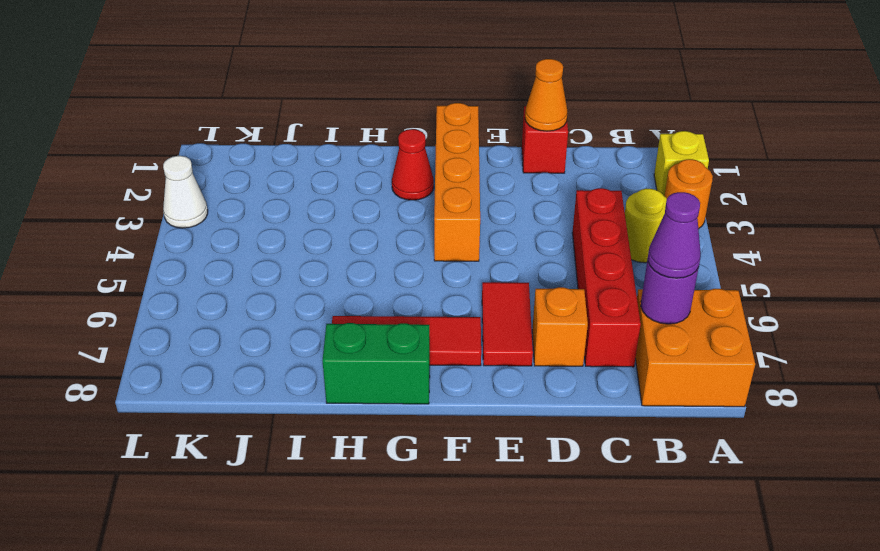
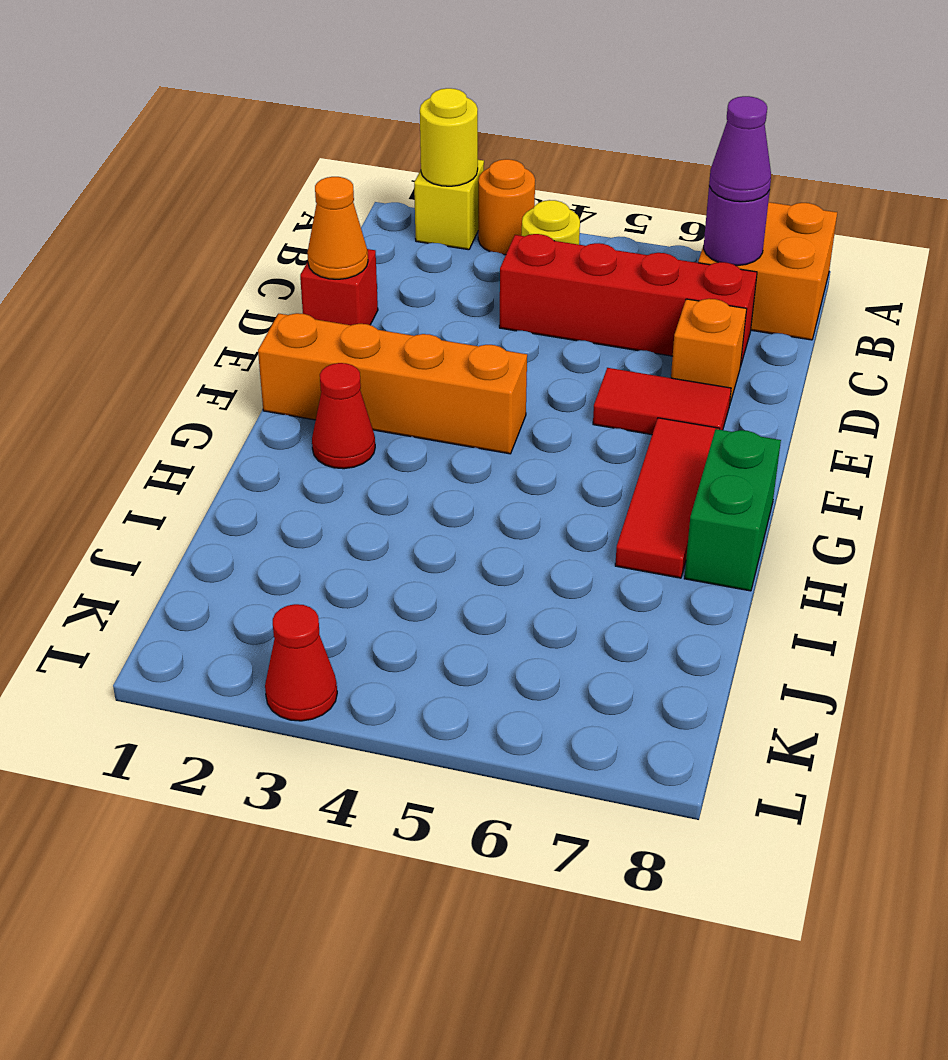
none -> yellow 1x1 round brick [420,88,478,186]
white 1x1 cone [163,156,208,228] -> red 1x1 cone [265,604,337,721]

